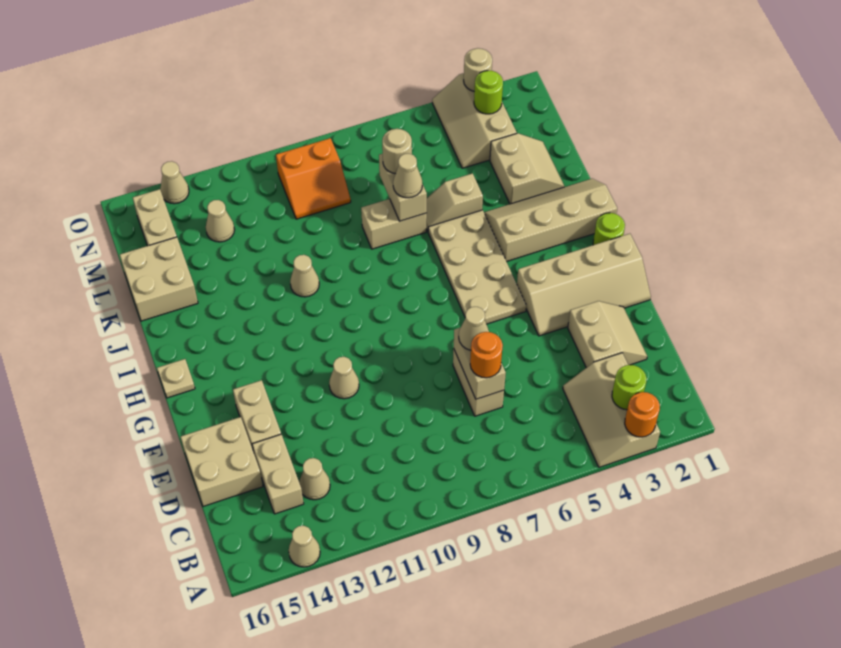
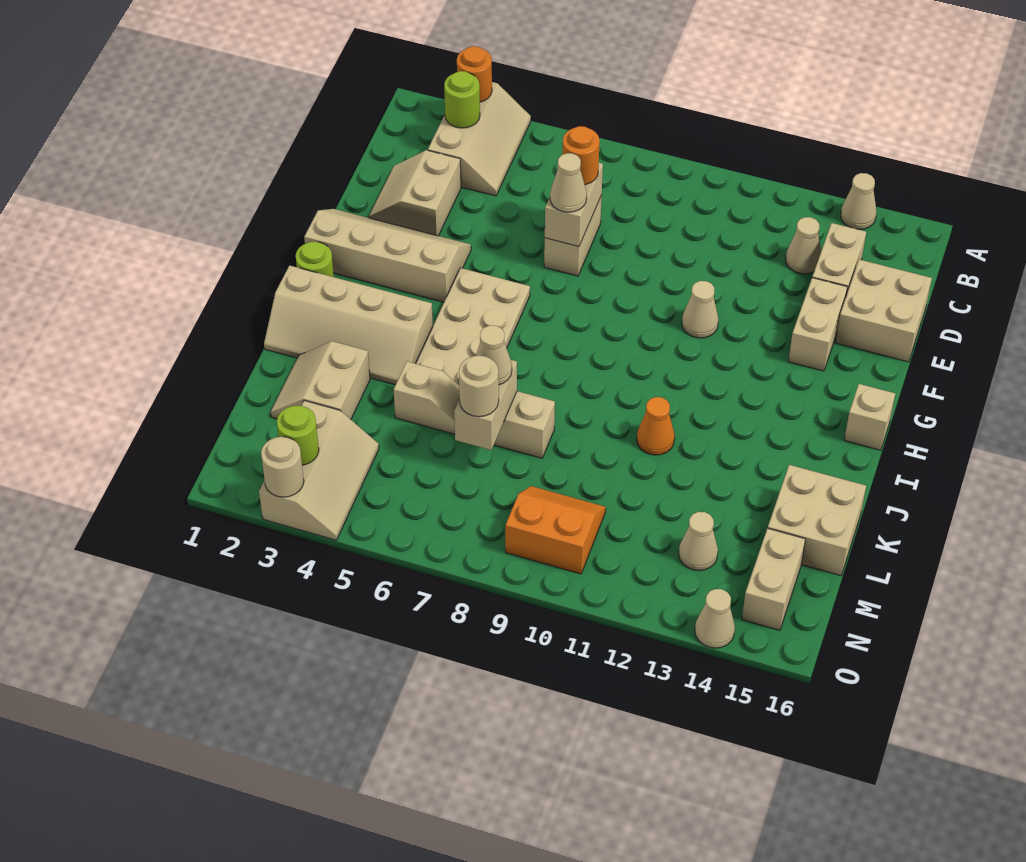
tan 1x1 plate [157,359,195,398] -> tan 1x1 brick [844,384,895,450]
tan 1x1 cone [290,255,319,297] -> orange 1x1 cone [637,397,675,455]

